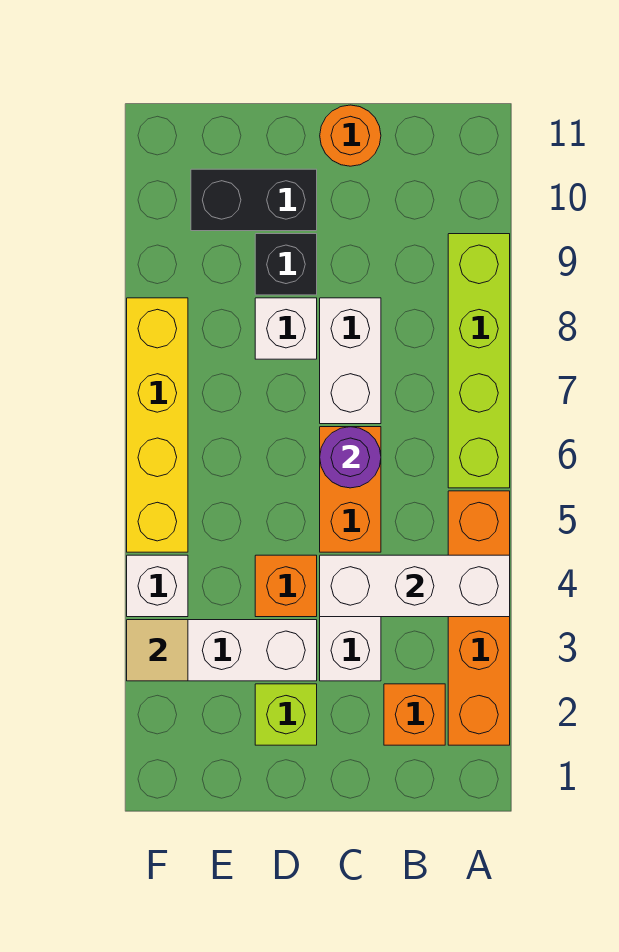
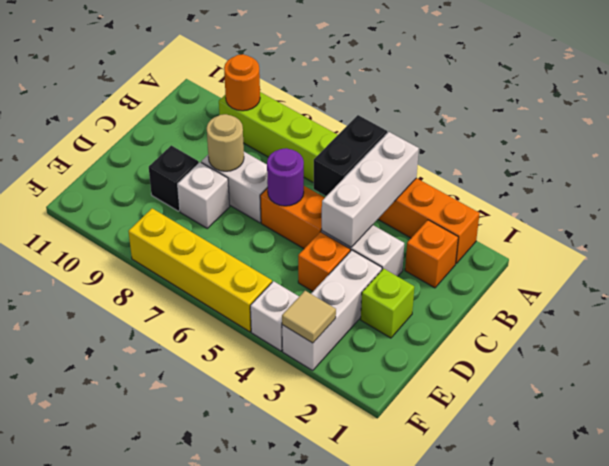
none -> tan 1x1 round brick [207,114,244,171]
orange 1x1 round brick [320,105,381,166] -> orange 1x1 round brick moved to [224,54,260,111]
black 1x2 brick [191,169,317,231] -> black 1x2 brick moved to [314,115,387,196]

